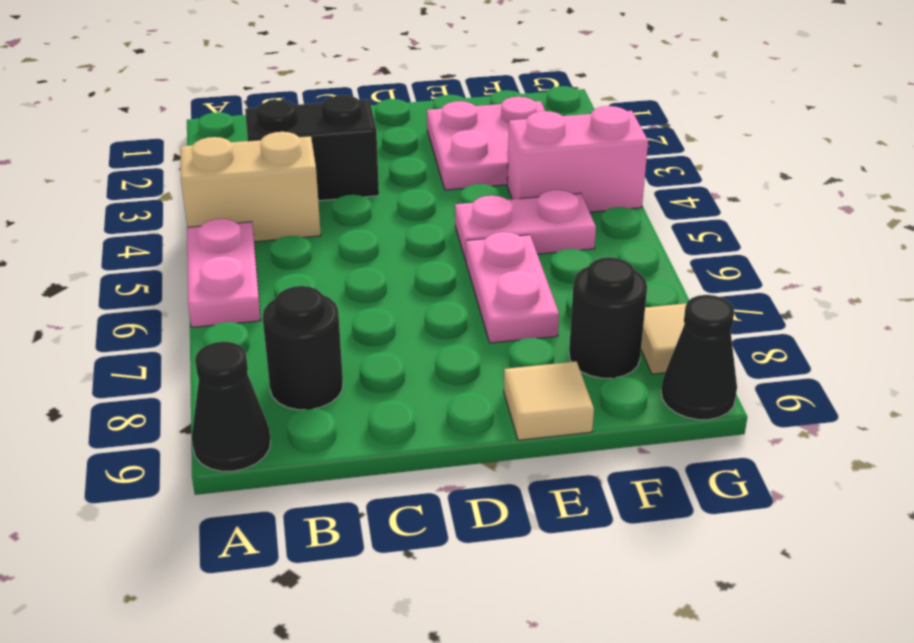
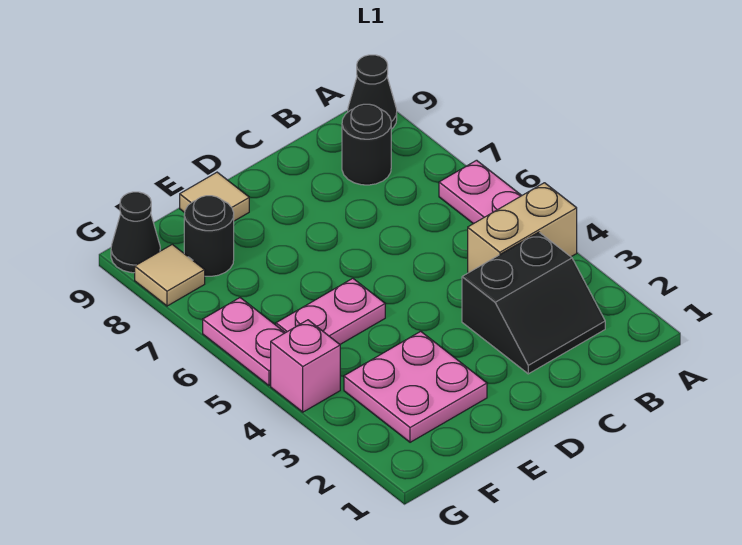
pink 1x2 plate [466,232,559,343] -> pink 1x2 plate moved to [203,298,285,386]
pink 1x2 brick [507,106,648,212] -> pink 1x1 brick [271,320,340,412]

